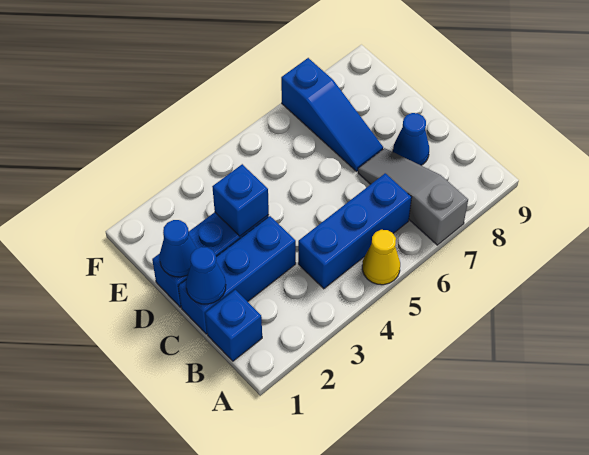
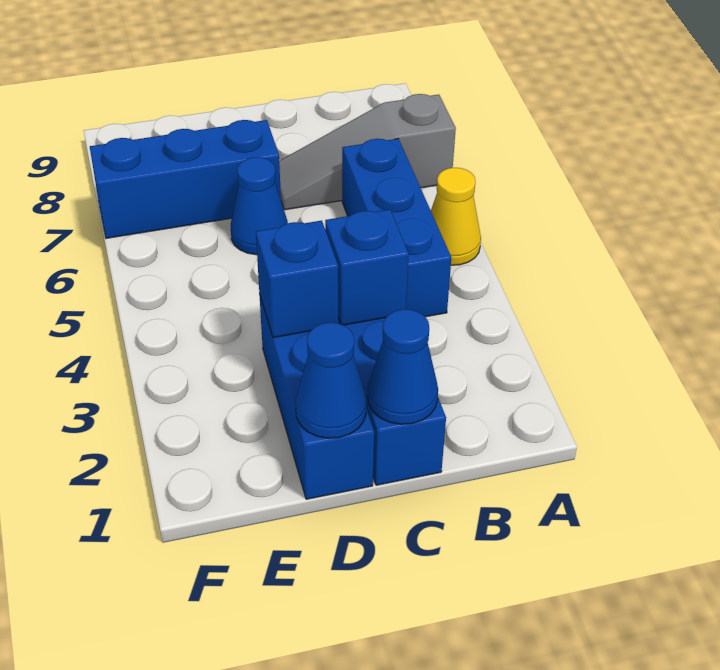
blue 1x1 brick [205,290,262,361] -> blue 1x1 brick moved to [325,209,409,325]
blue 1x1 cone [393,113,429,165] -> blue 1x1 cone moved to [231,157,288,255]
blue 1x3 slope [281,58,383,171] -> blue 1x3 brick [90,120,281,238]

